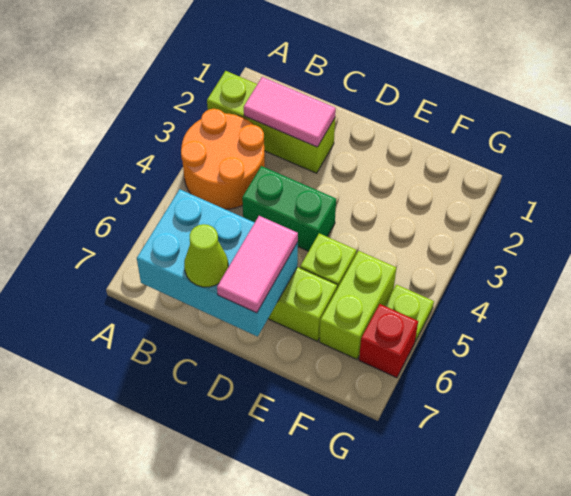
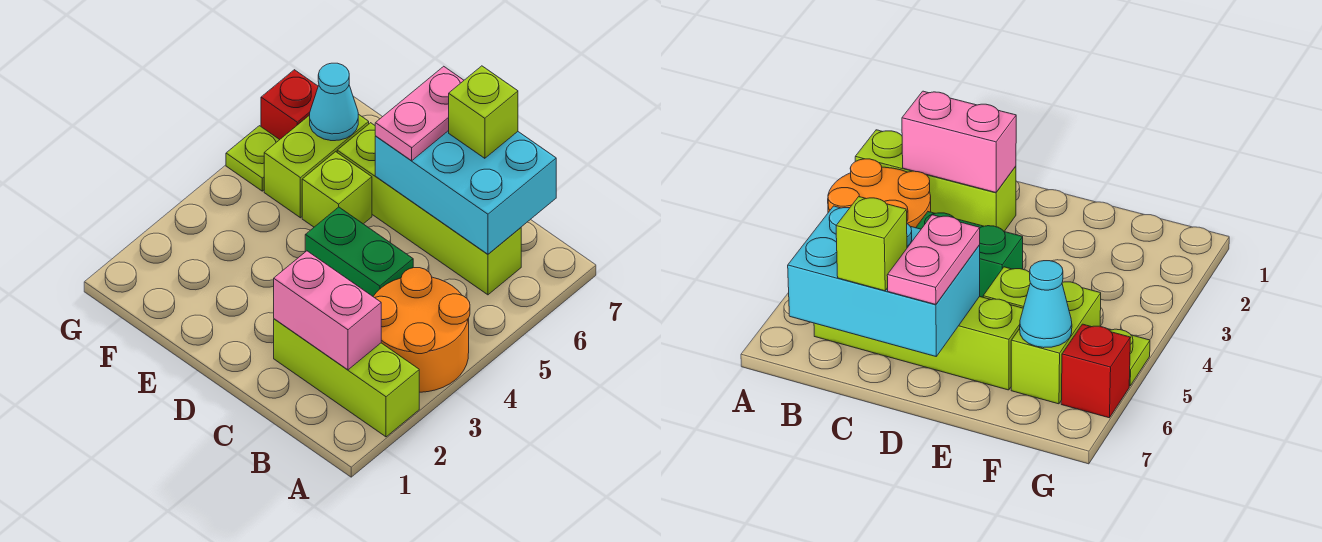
pink 1x2 tile [244,77,336,147] -> pink 1x2 brick [274,251,381,370]
lime 1x1 cone [184,224,228,287] -> lime 1x1 brick [449,66,518,158]
pink 1x2 tile [217,216,298,313] -> pink 1x2 plate [375,66,464,161]
none -> cyan 1x1 cone [310,63,358,141]

